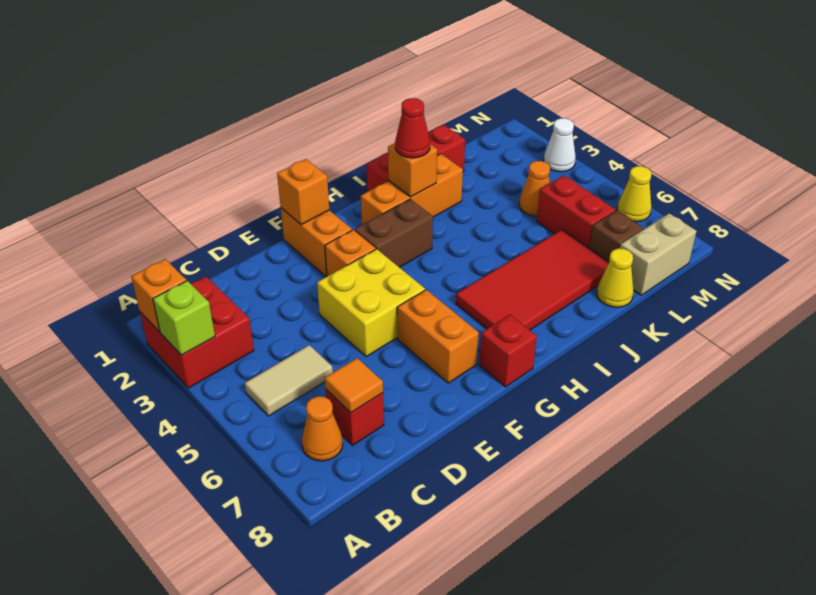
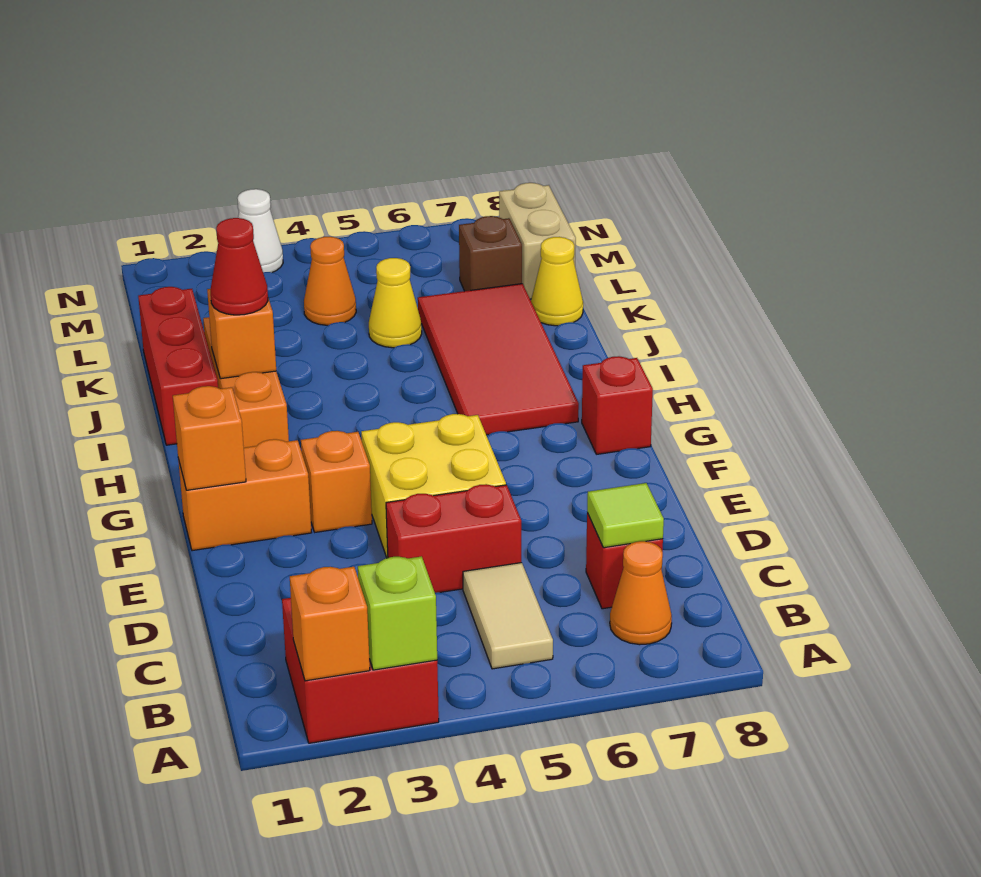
orange 1x1 tile [325,358,383,413] -> lime 1x1 tile [587,483,664,548]
orange 1x2 brick [397,290,479,383] -> none
brown 1x2 brick [355,199,433,267] -> none
red 1x2 brick [537,176,615,248] -> red 1x2 brick moved to [386,484,521,593]
yellow 1x1 cone [617,166,651,222] -> yellow 1x1 cone moved to [369,258,422,348]

